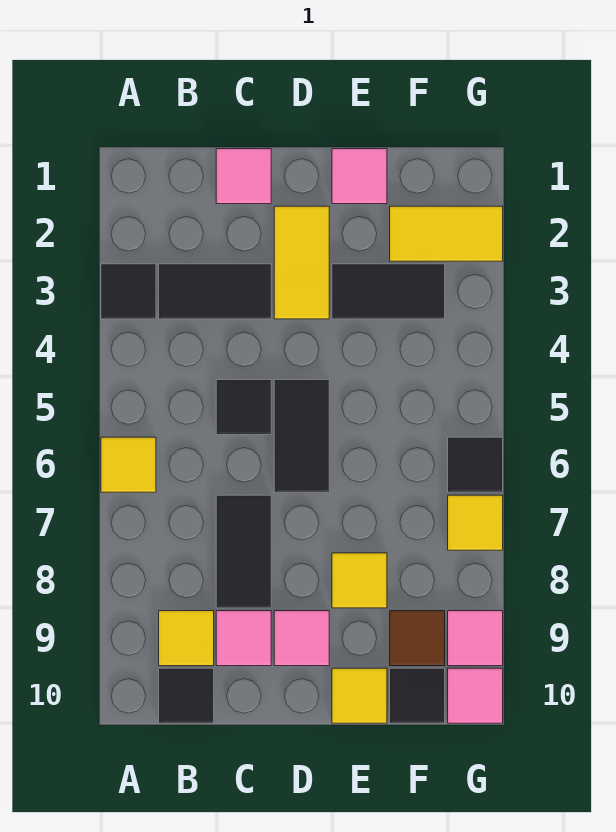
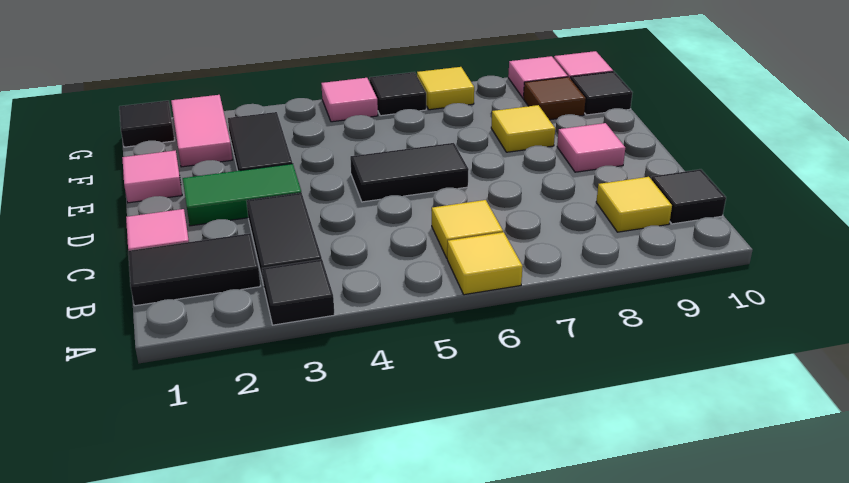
black 1x1 tile [216,380,271,435] -> black 1x1 tile moved to [119,101,175,147]
black 1x2 tile [216,495,271,608] -> black 1x2 tile moved to [128,233,260,306]
pink 1x1 tile [216,611,271,666] -> pink 1x1 tile moved to [321,78,378,122]
yellow 1x2 tile [274,206,329,319] -> green 1x2 tile [183,164,301,226]
yellow 1x1 tile [332,668,387,723] -> yellow 1x1 tile moved to [432,200,503,258]
yellow 1x2 tile [390,206,503,261] -> pink 1x2 tile [171,95,232,167]

